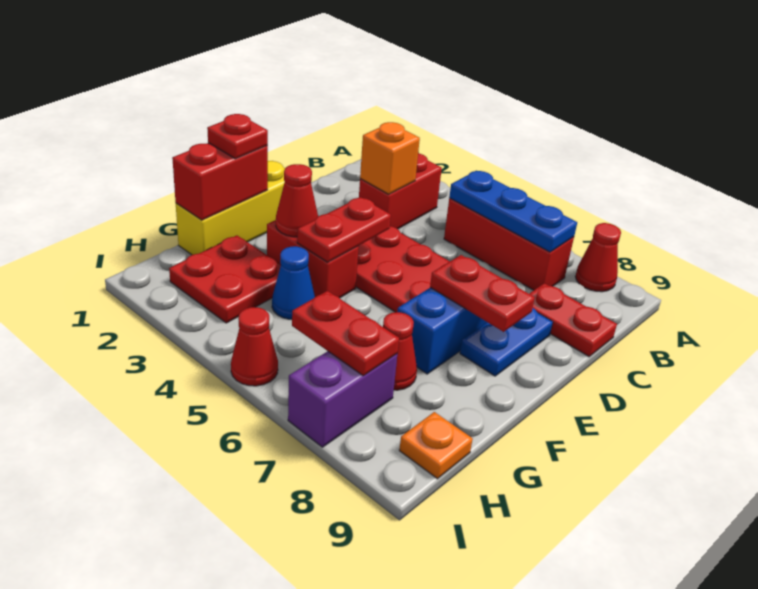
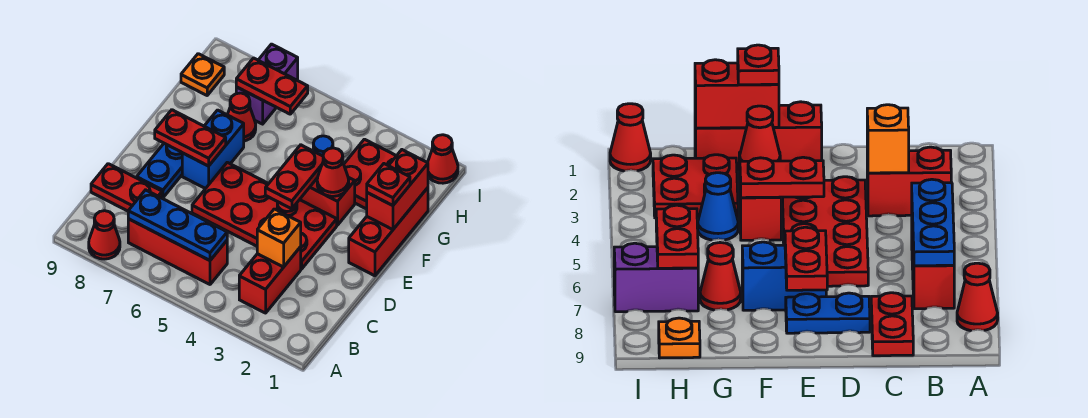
yellow 1x3 brick [176,161,285,255] -> red 1x3 brick [349,188,428,276]
red 1x1 cone [231,307,278,386] -> red 1x1 cone moved to [428,135,458,183]

